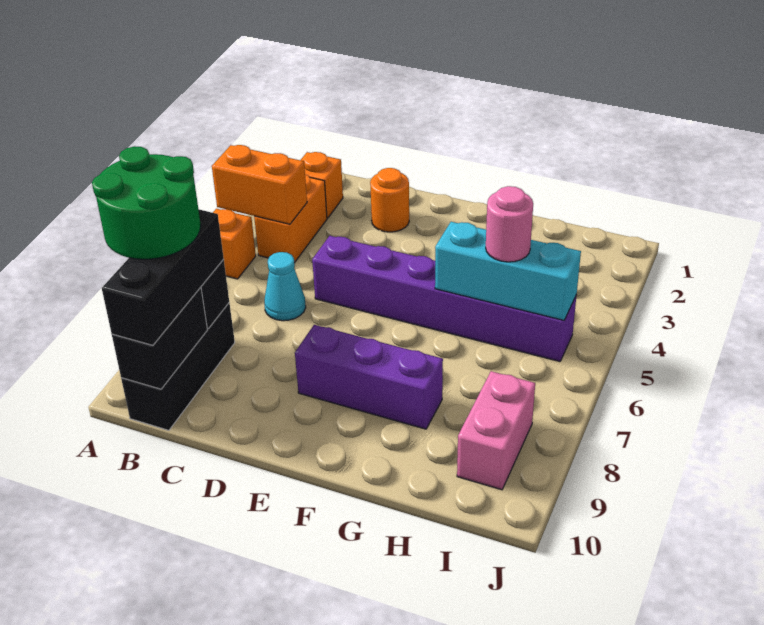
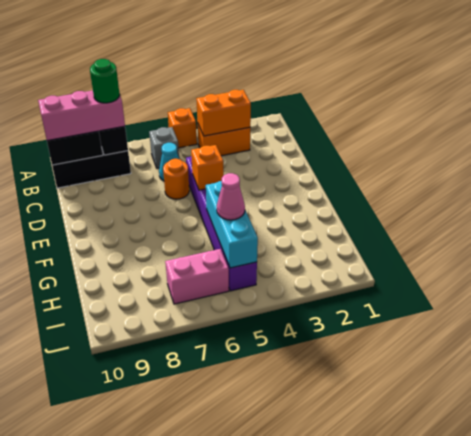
orange 1x2 brick [212,145,307,224] -> orange 1x2 brick turned to [196,90,251,136]
green 2x2 round brick [92,146,201,259] -> green 1x1 round brick [90,59,120,103]
orange 1x1 brick [301,152,343,218] -> orange 1x1 brick moved to [191,145,224,190]
none -> grey 1x1 brick [149,127,179,168]
black 1x3 brick [102,210,224,345] -> pink 1x3 brick [38,90,125,141]
orange 1x1 round brick [370,168,409,232] -> orange 1x1 round brick moved to [163,159,189,199]
purple 1x3 brick [295,325,443,429] -> none
pink 1x1 round brick [486,186,533,262] -> pink 1x1 cone [217,173,245,220]
pink 1x2 brick [457,371,535,490] -> pink 1x2 brick moved to [165,249,229,304]

